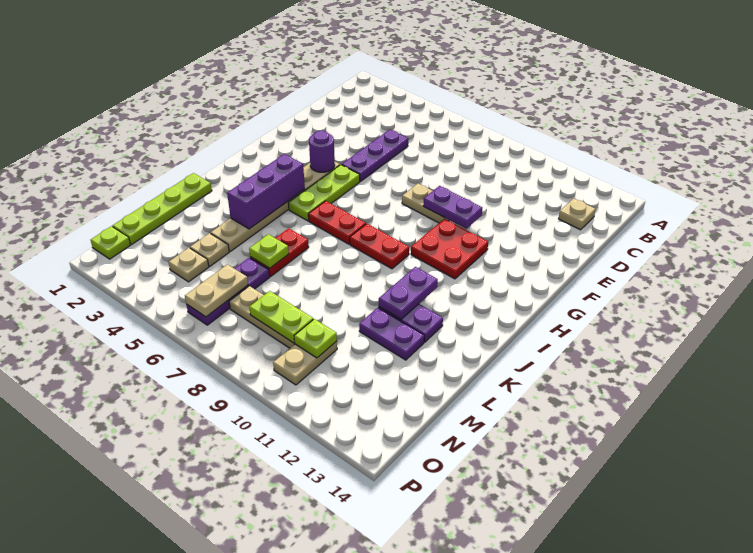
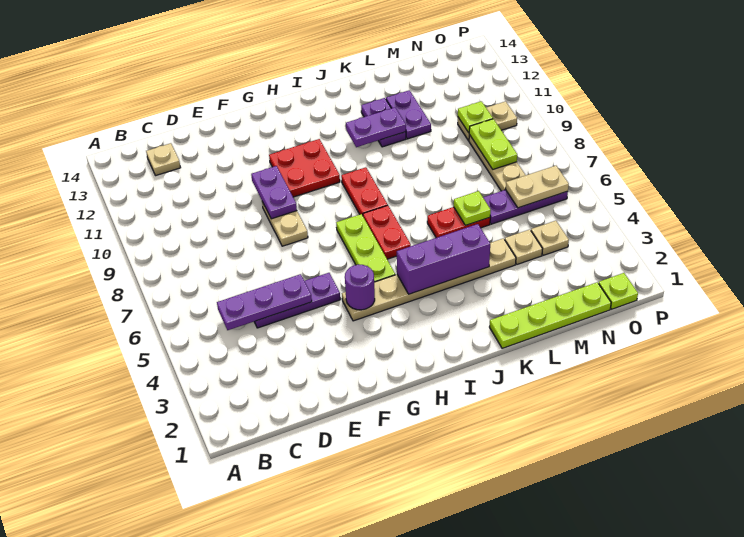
none -> purple 1x3 plate [217,274,312,330]
lime 1x3 plate [288,165,360,221] -> lime 1x3 plate turned to [336,214,395,282]

